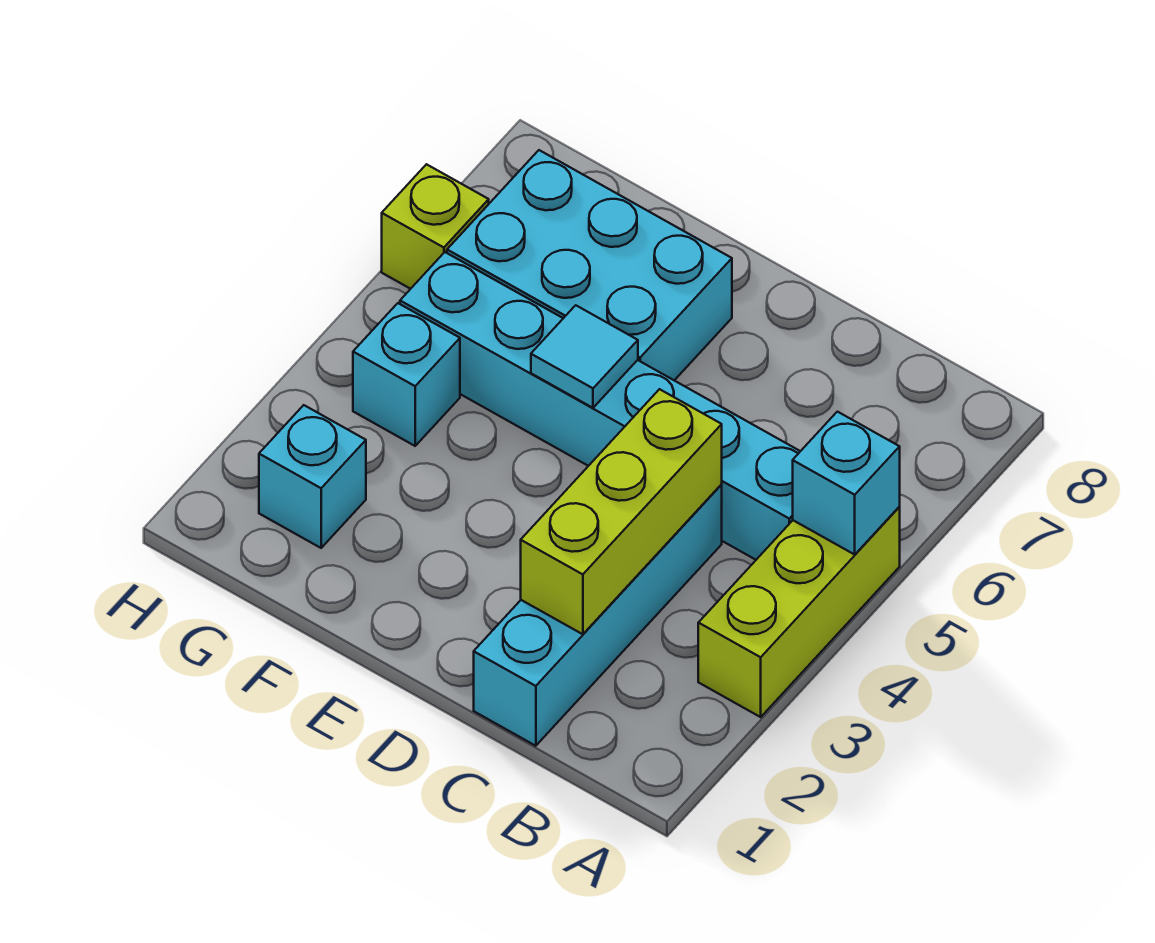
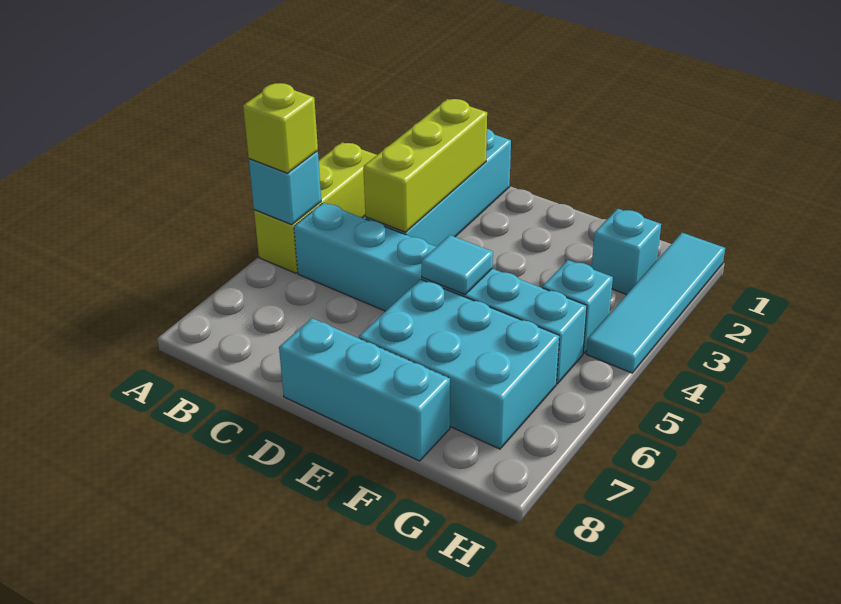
none -> cyan 1x3 brick [279,318,450,461]
none -> cyan 1x4 tile [586,233,725,373]
lime 1x1 brick [382,164,489,289] -> lime 1x1 brick moved to [243,83,318,173]

